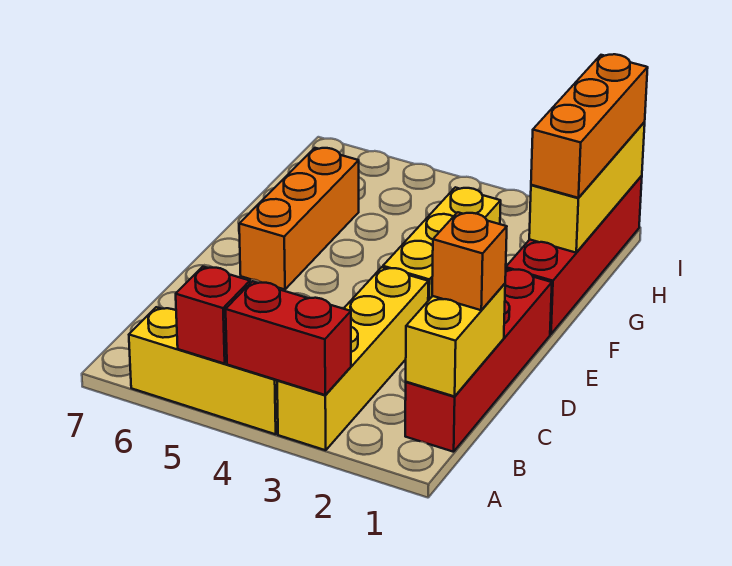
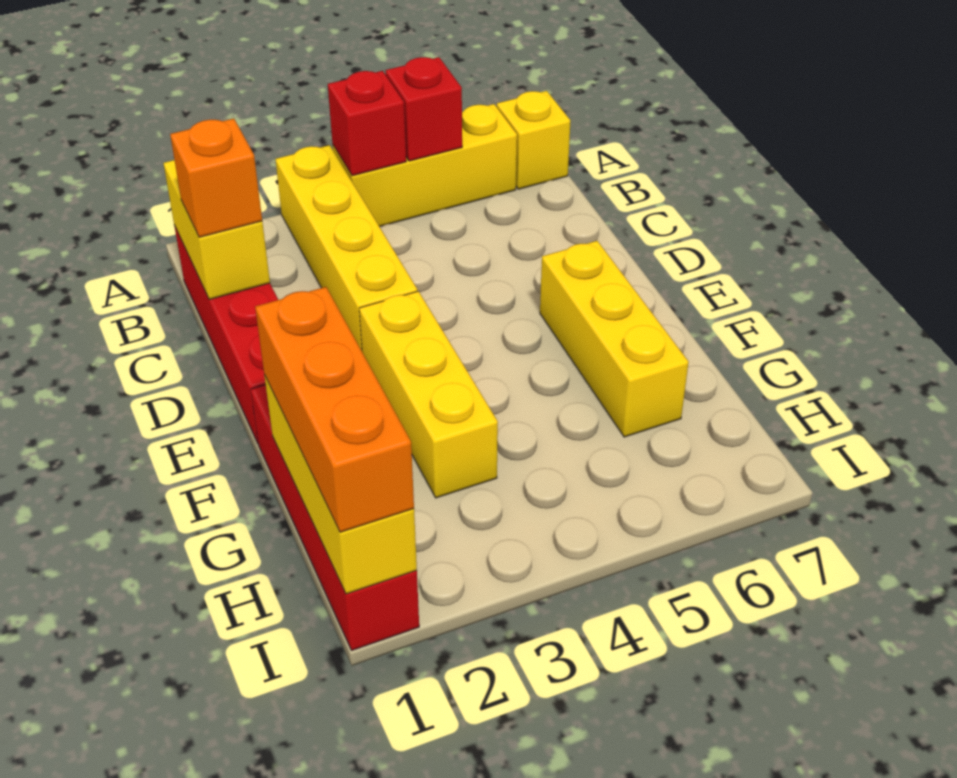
red 1x2 brick [226,281,351,395] -> red 1x1 brick [328,71,406,176]
none -> yellow 1x1 brick [497,91,570,189]
orange 1x3 brick [239,148,359,289] -> yellow 1x3 brick [540,241,689,437]

